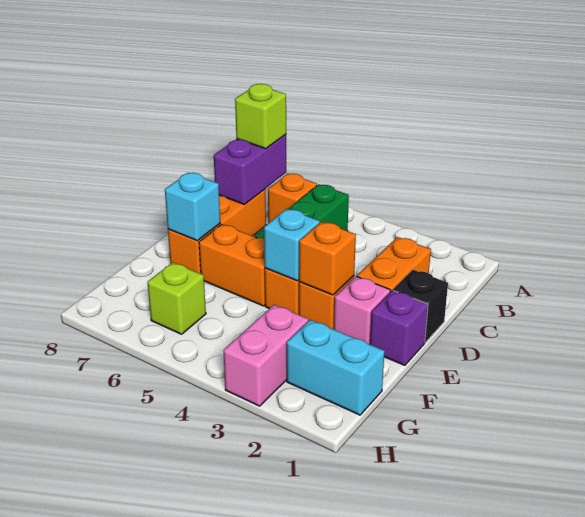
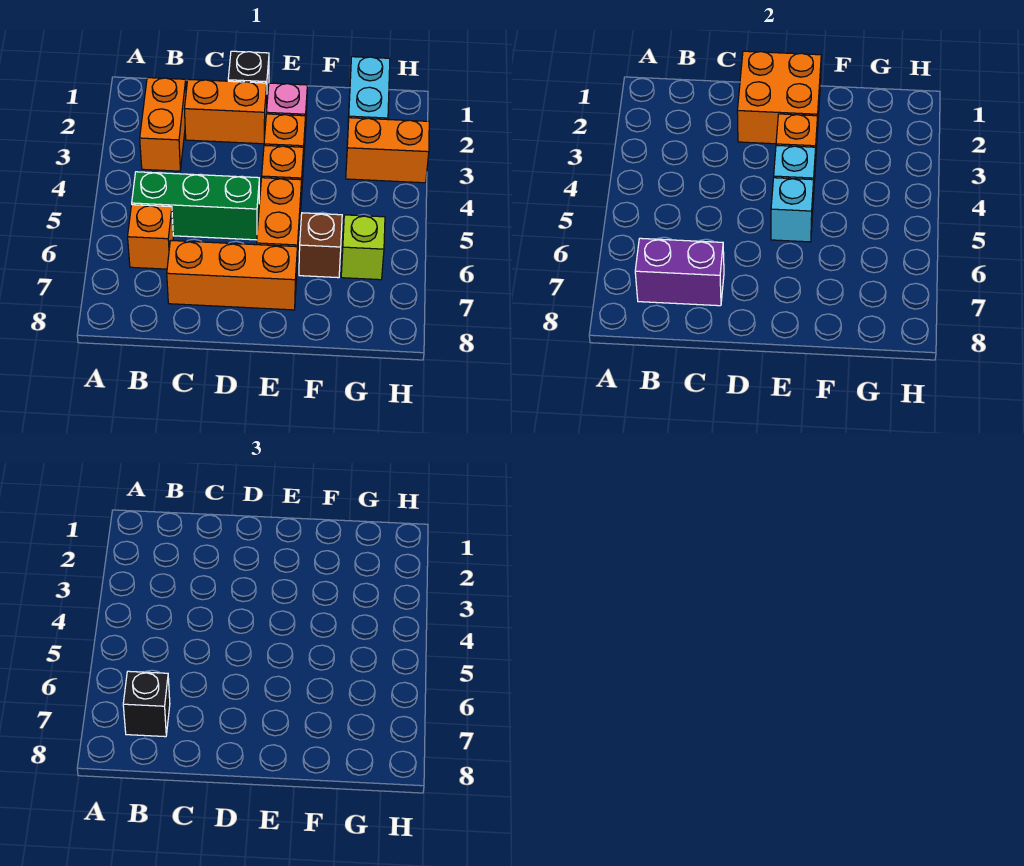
none -> orange 1x2 brick [140,78,186,171]
lime 1x1 brick [235,84,286,149] -> black 1x1 brick [123,671,170,737]
none -> orange 2x2 brick [737,51,821,144]
purple 1x1 brick [370,290,428,365] -> none
cyan 1x1 brick [165,173,220,241] -> cyan 1x1 brick moved to [771,178,814,242]
none -> brown 1x1 brick [299,213,342,278]
pink 1x2 brick [223,305,308,406] -> orange 1x2 brick [346,118,429,183]

